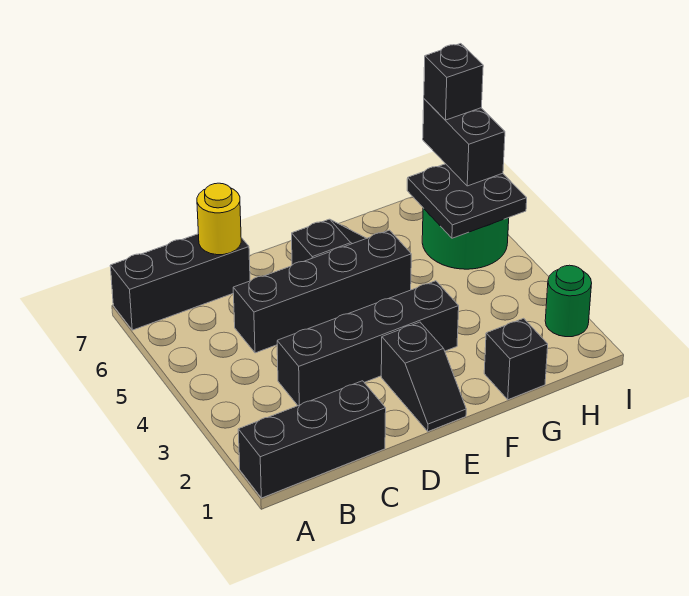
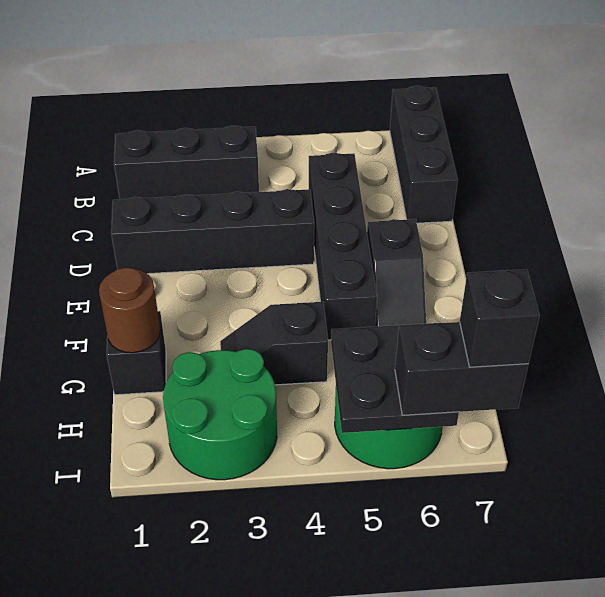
black 1x3 brick [238,381,386,498] -> black 1x3 brick turned to [114,126,259,199]
black 1x4 brick [277,281,459,406] -> black 1x4 brick turned to [111,189,314,274]
yellow 1x1 round brick [197,183,241,255] -> none
black 1x2 slope [381,322,466,432] -> black 1x2 slope moved to [220,302,328,385]
none -> brown 1x1 round brick [99,267,160,353]
green 1x1 round brick [545,265,592,337] -> green 2x2 round brick [163,349,277,480]

